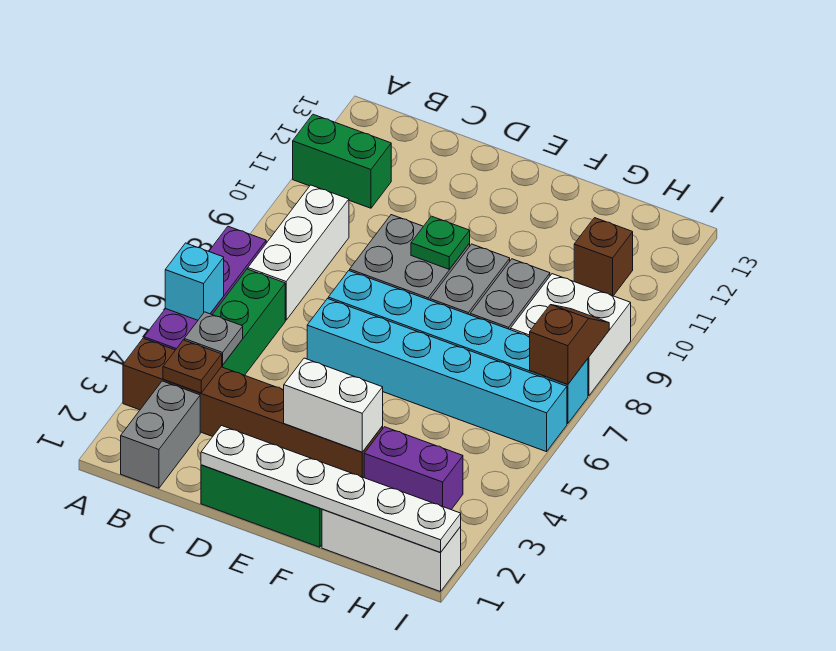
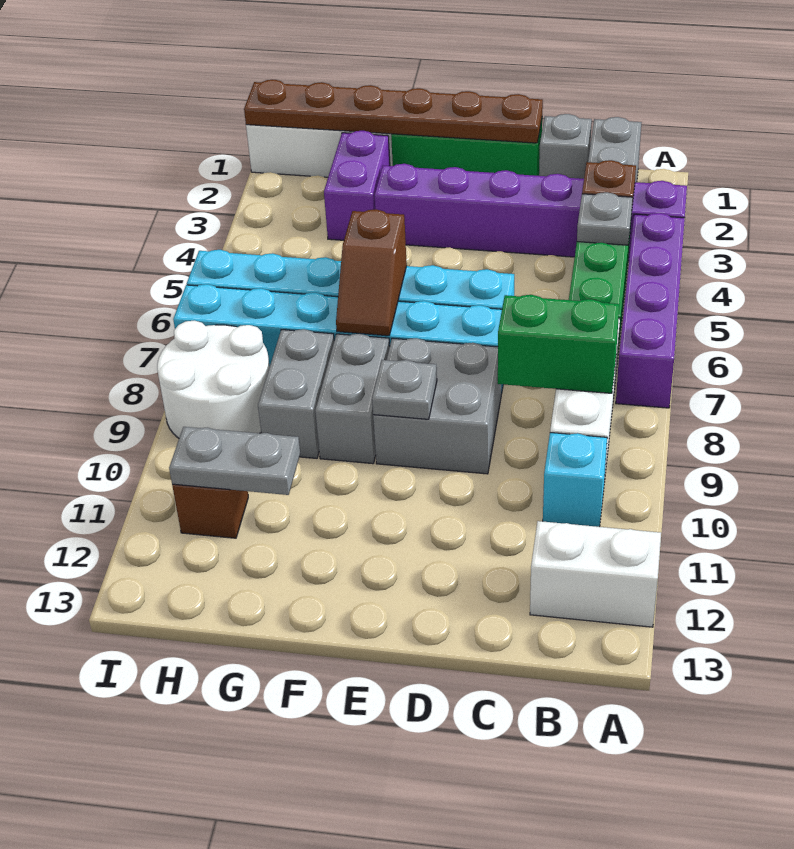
brown 1x6 brick [123,338,383,478] -> purple 1x6 brick [375,164,687,261]
cyan 1x1 brick [165,243,224,320] -> cyan 1x1 brick moved to [543,433,607,527]
green 1x2 brick [293,114,391,208] -> green 1x2 brick moved to [498,295,619,393]
none -> grey 1x1 brick [539,114,592,179]
white 1x6 plate [201,426,461,553] -> brown 1x6 plate [244,80,543,143]
white 1x2 brick [284,358,383,452] -> white 1x2 brick moved to [530,521,661,627]
green 1x1 plate [411,216,470,269] -> grey 1x1 plate [372,360,437,419]
purple 1x2 brick [364,427,463,510] -> purple 1x2 brick turned to [324,131,390,240]
none -> grey 1x2 plate [169,427,300,495]
white 2x2 brick [511,274,631,396] -> white 2x2 round brick [157,321,270,438]
brown 1x2 slope [530,305,609,384] -> brown 1x2 slope moved to [336,209,407,336]

